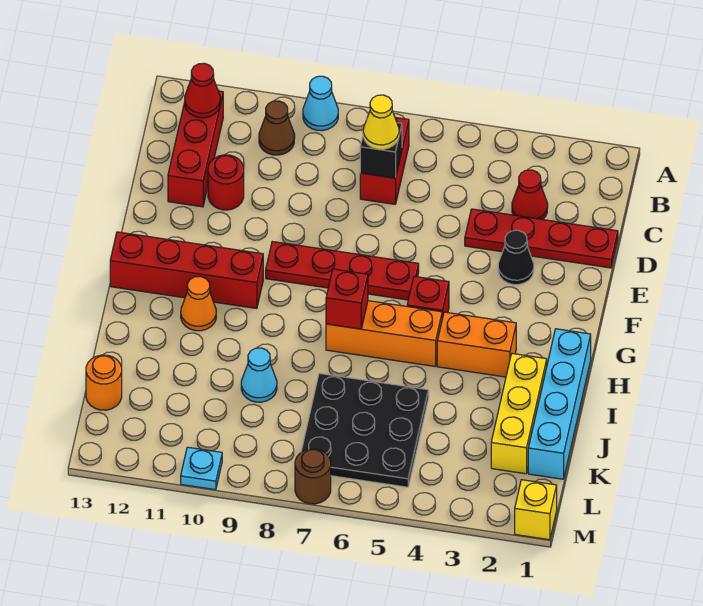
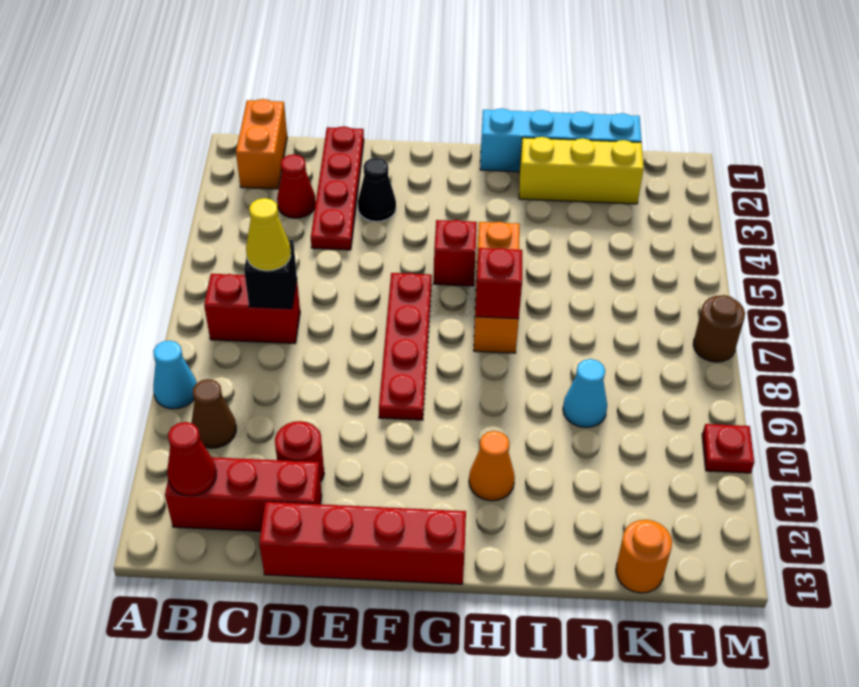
red 1x4 brick [110,232,263,309] -> red 1x4 brick turned to [259,502,466,584]
orange 1x2 brick [437,312,516,377] -> orange 1x2 brick moved to [236,99,287,189]
black 3x3 plate [301,373,429,487] -> none
yellow 1x1 brick [515,480,557,540] -> none
cyan 1x1 plate [181,447,222,490] -> red 1x1 plate [702,424,754,473]

